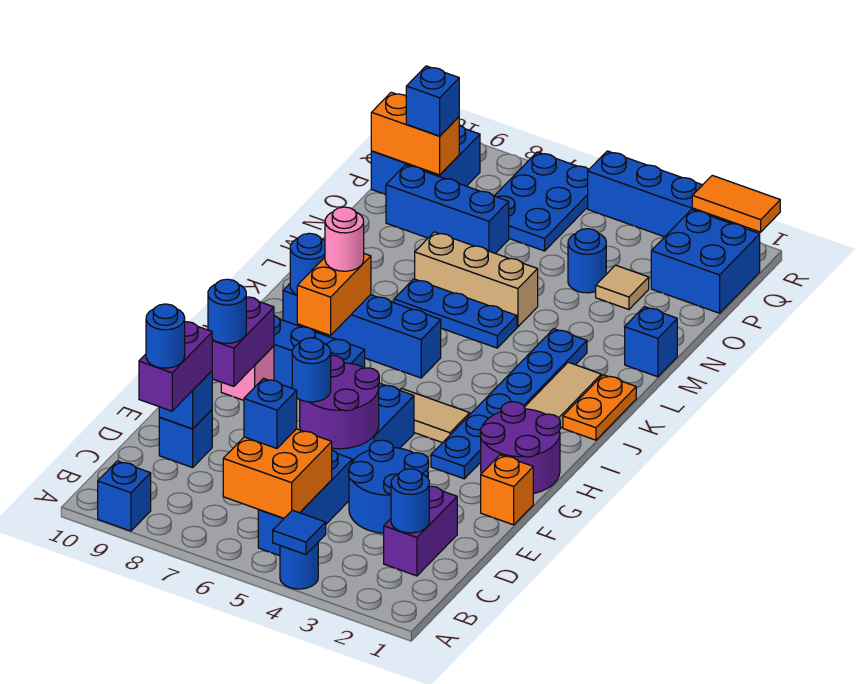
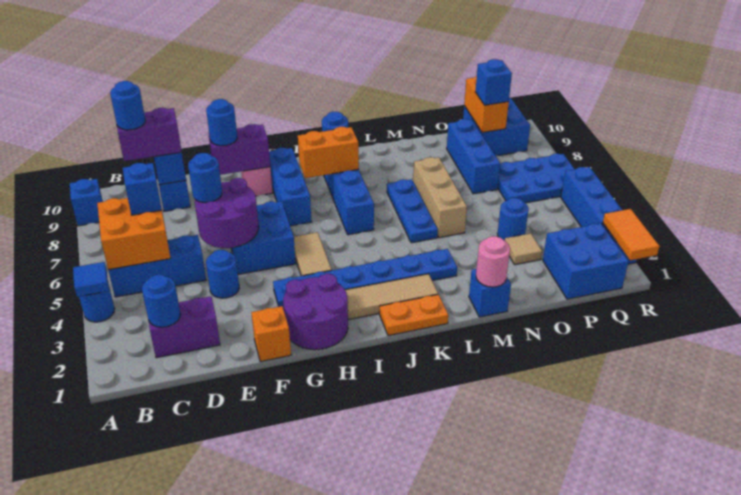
blue 2x2 round brick [349,440,429,533] -> blue 1x1 round brick [206,250,239,298]
pink 1x1 round brick [325,207,364,271] -> pink 1x1 round brick moved to [476,236,510,287]

